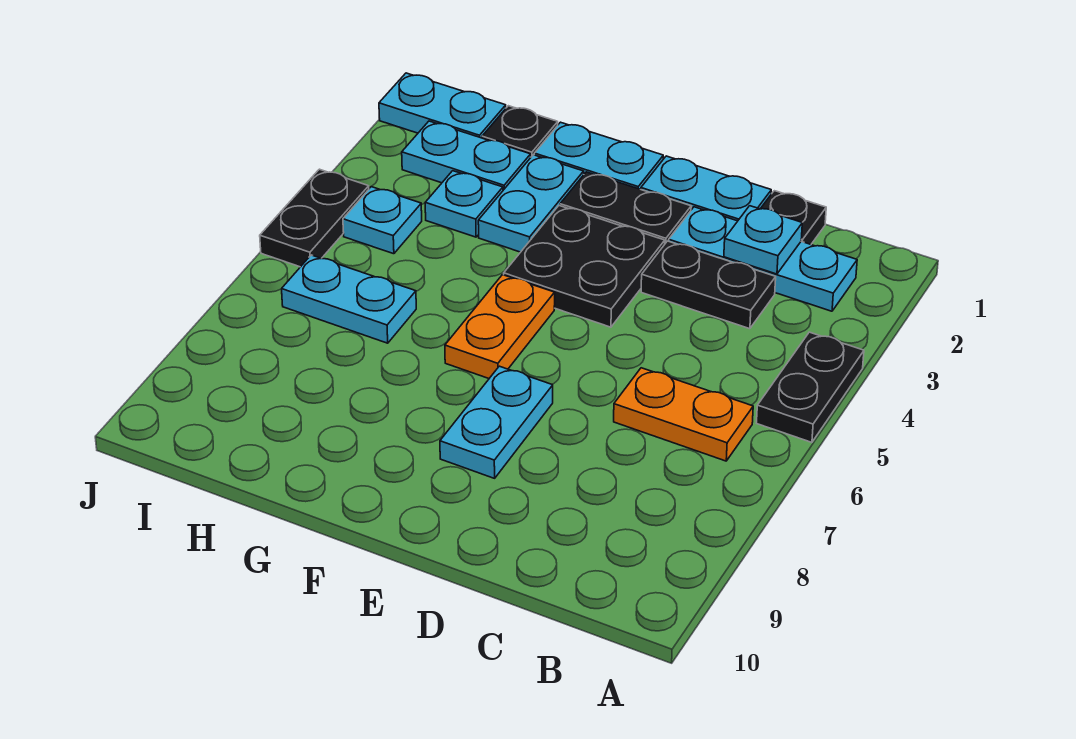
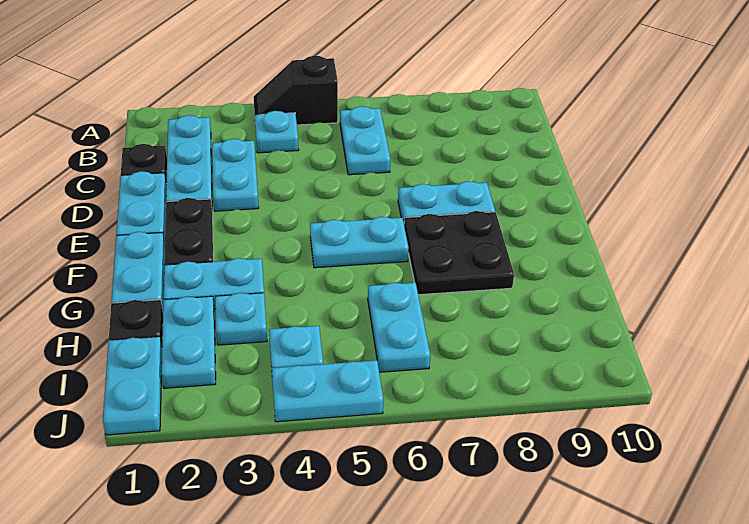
black 1x2 plate [757,332,864,442] -> black 1x2 slope [253,56,338,125]
orange 1x2 plate [614,368,753,461] -> cyan 1x2 plate [340,106,390,175]
cyan 1x1 plate [724,206,802,274] -> cyan 1x1 plate moved to [255,111,299,153]
black 1x2 plate [641,241,776,329] -> cyan 1x2 plate [212,139,259,211]
black 2x2 plate [504,206,665,327] -> black 2x2 plate moved to [404,211,514,295]
orange 1x2 plate [445,275,555,378] -> cyan 1x2 plate [310,217,409,268]
black 1x2 plate [260,169,369,267] -> cyan 1x2 plate [272,360,383,422]

